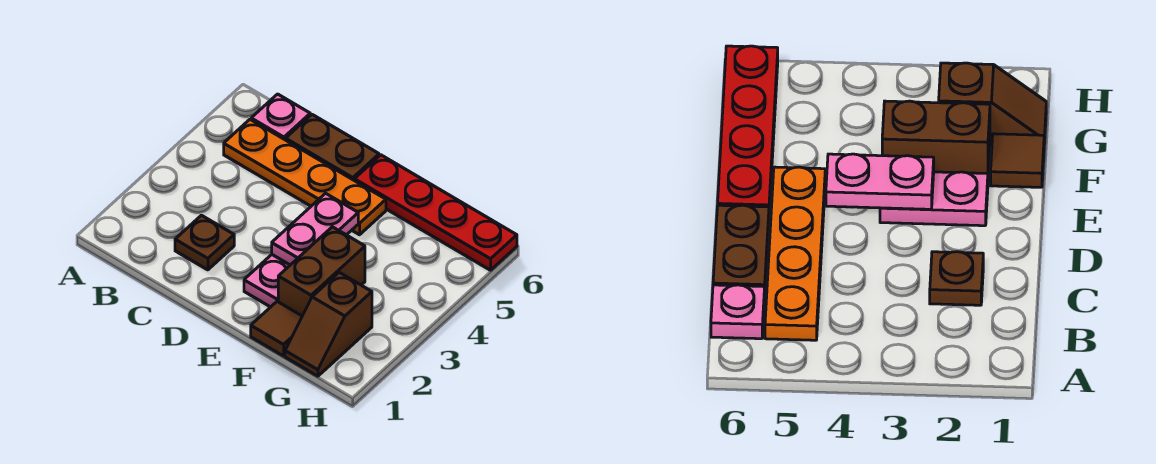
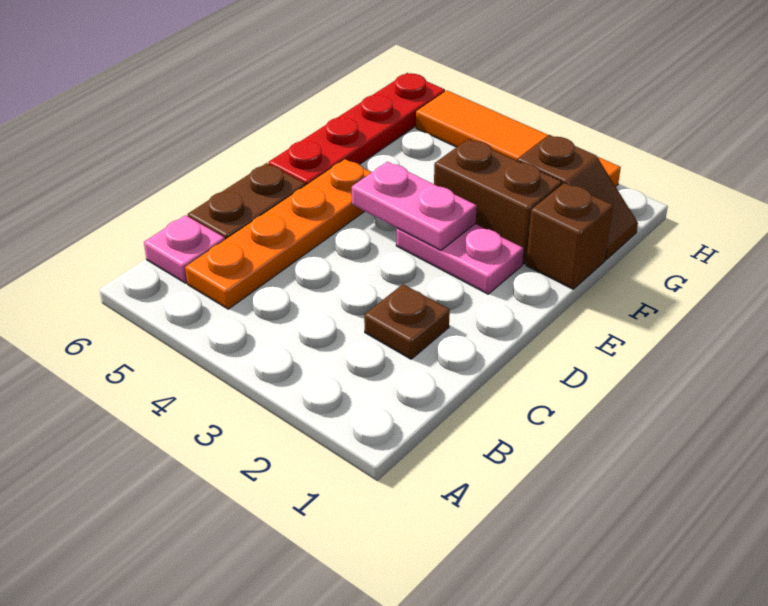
brown 1x1 tile [251,301,302,356] -> brown 1x1 brick [526,183,613,289]
none -> orange 1x4 tile [416,91,621,186]

